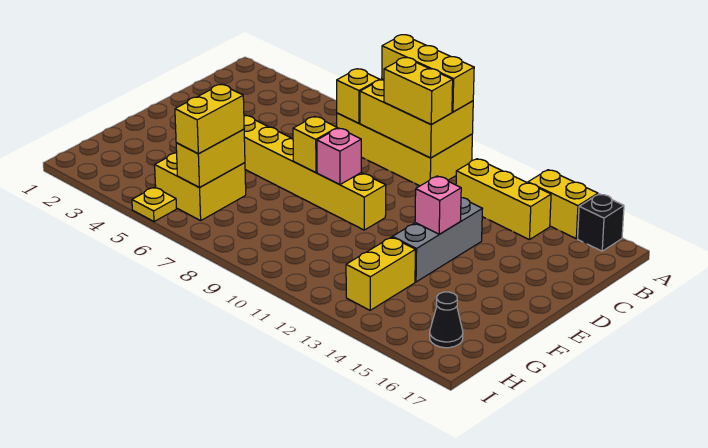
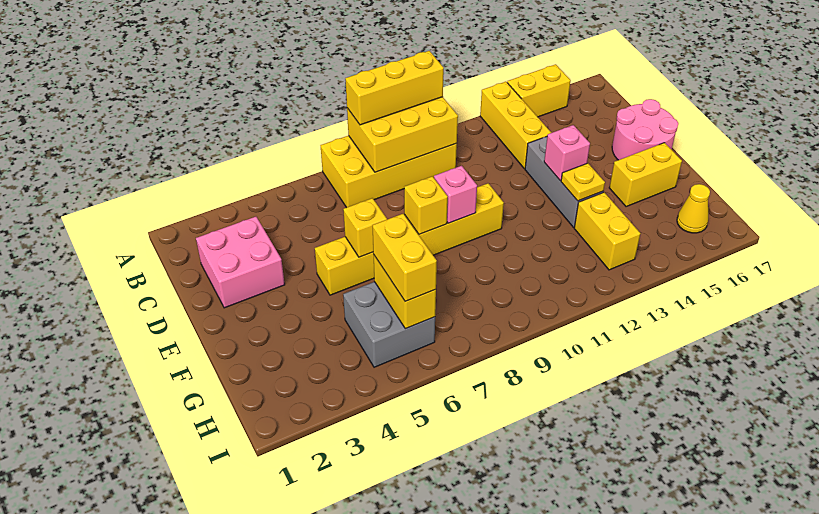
black 1x1 brick [578,194,624,251] -> none
yellow 1x1 brick [337,69,380,123] -> yellow 1x1 brick moved to [343,198,387,257]
yellow 1x2 brick [384,58,453,125] -> yellow 1x2 brick moved to [609,143,682,207]
yellow 1x3 brick [456,159,551,240] -> yellow 1x3 brick turned to [480,82,551,169]
none -> pink 2x2 brick [196,217,285,308]
none -> pink 2x2 round brick [612,99,678,160]
yellow 2x2 brick [155,153,246,221] -> grey 2x2 brick [343,282,435,367]
black 1x1 cone [430,292,463,348] -> yellow 1x1 cone [677,184,710,233]
yellow 1x1 plate [132,187,177,222] -> yellow 1x1 plate moved to [561,163,605,201]

